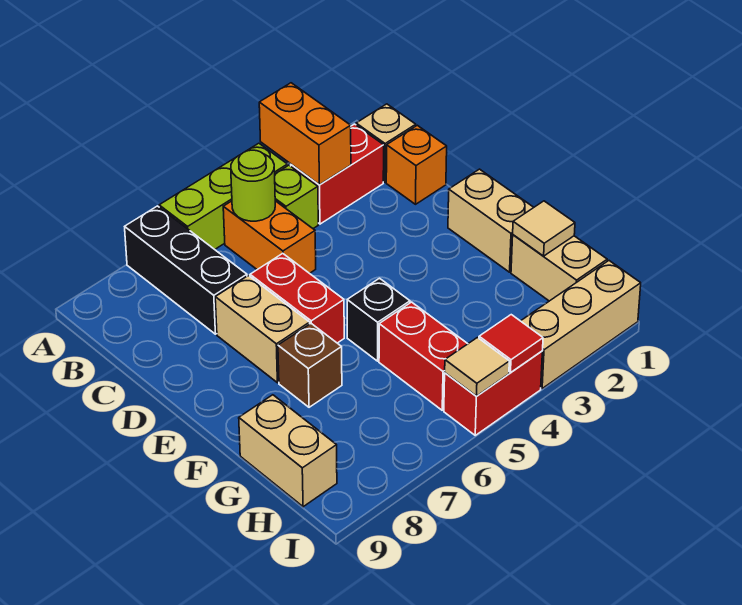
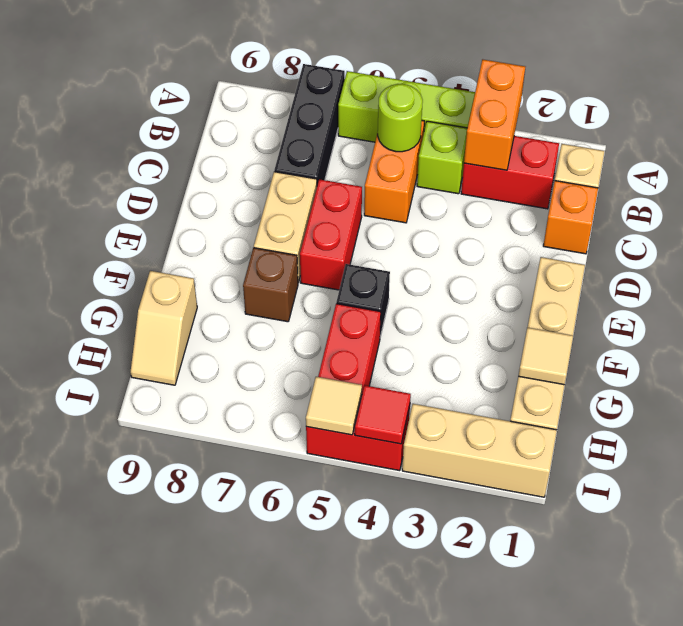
tan 1x2 brick [239,395,337,507] -> tan 1x2 slope [131,271,197,385]

